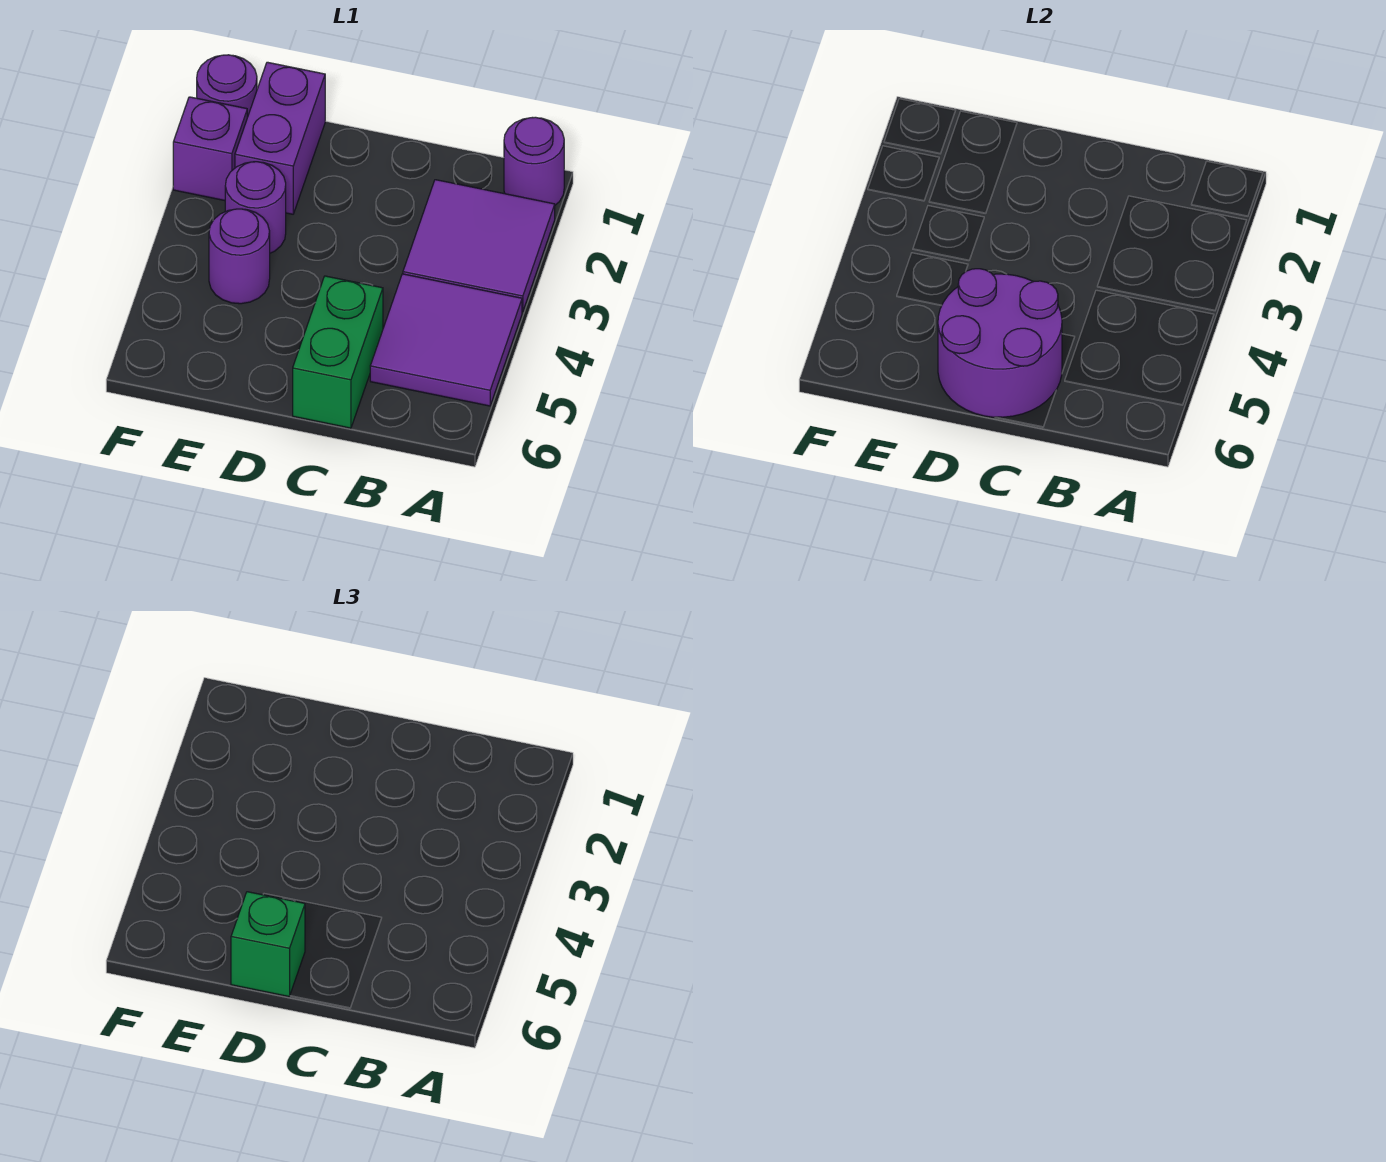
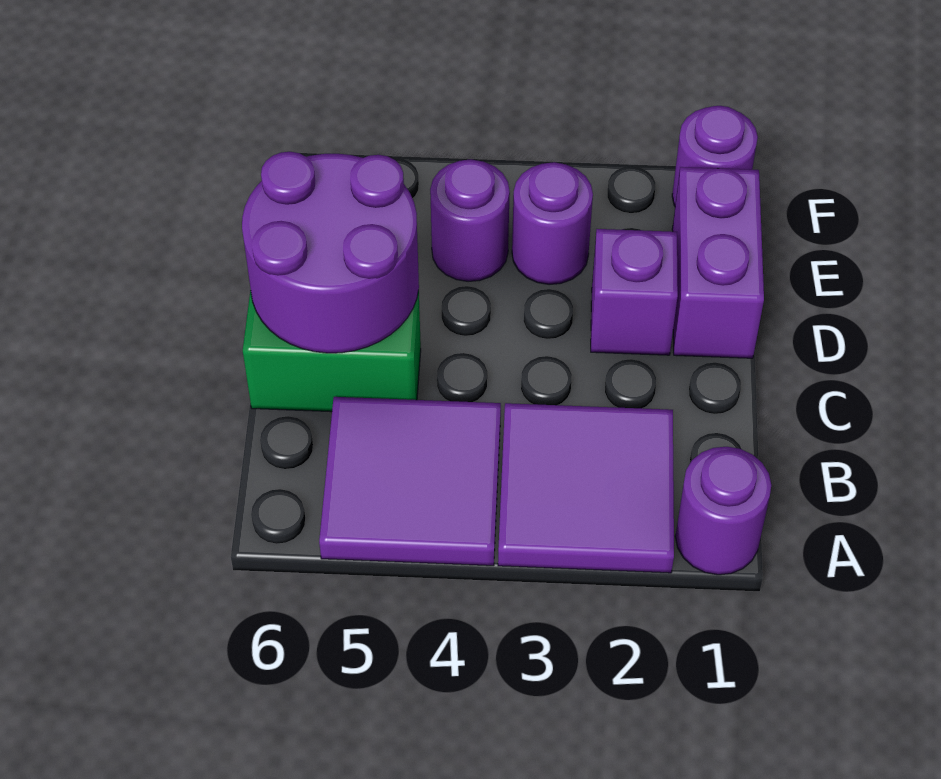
green 1x1 brick [231,892,305,997] -> none
purple 1x2 brick [235,62,325,214] -> purple 1x2 brick turned to [672,167,764,358]
purple 1x1 brick [173,97,247,201] -> purple 1x1 brick moved to [591,229,678,355]

